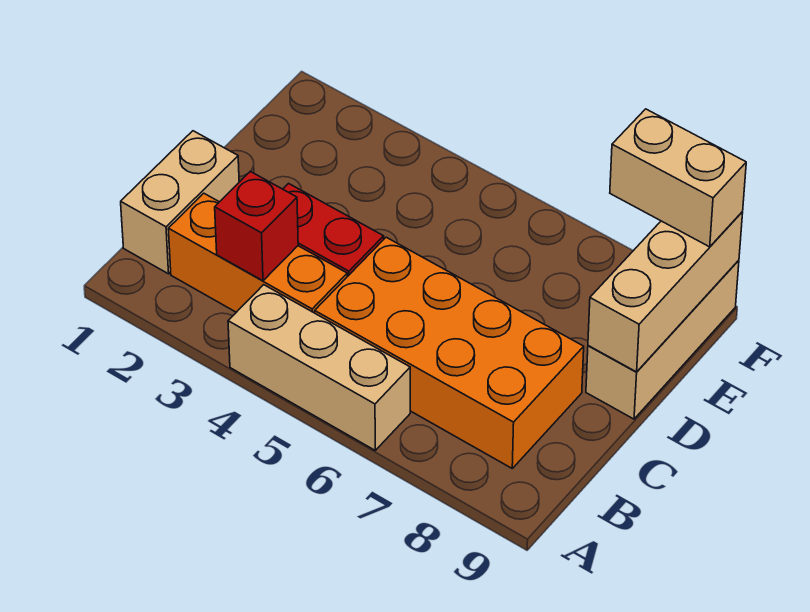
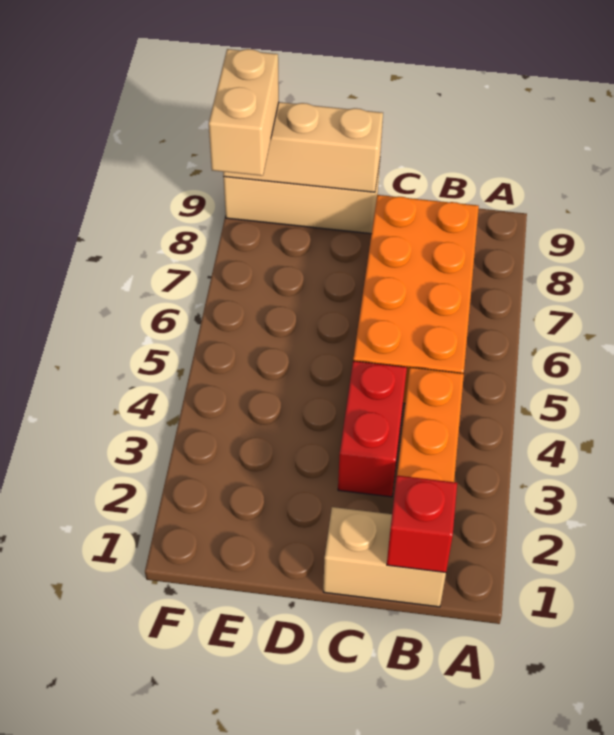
tan 1x3 brick [228,285,410,450] -> none
red 1x1 brick [215,171,298,281] -> red 1x1 brick moved to [387,476,457,572]

